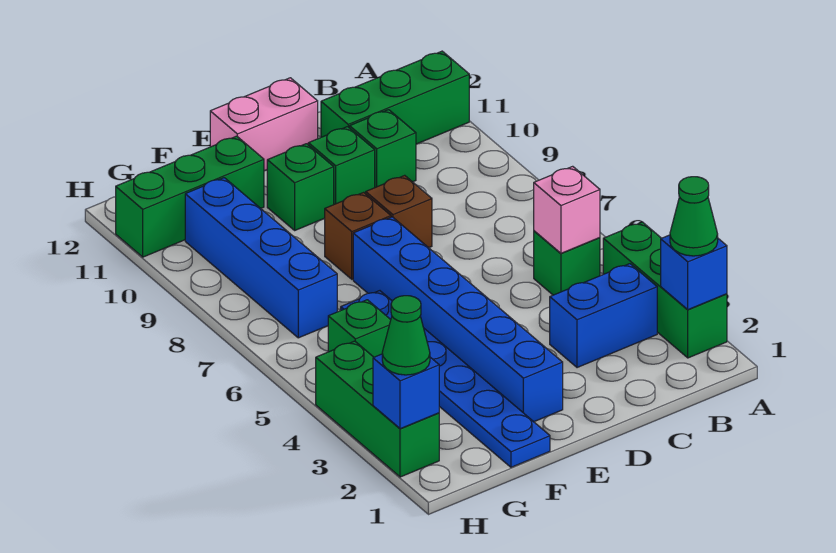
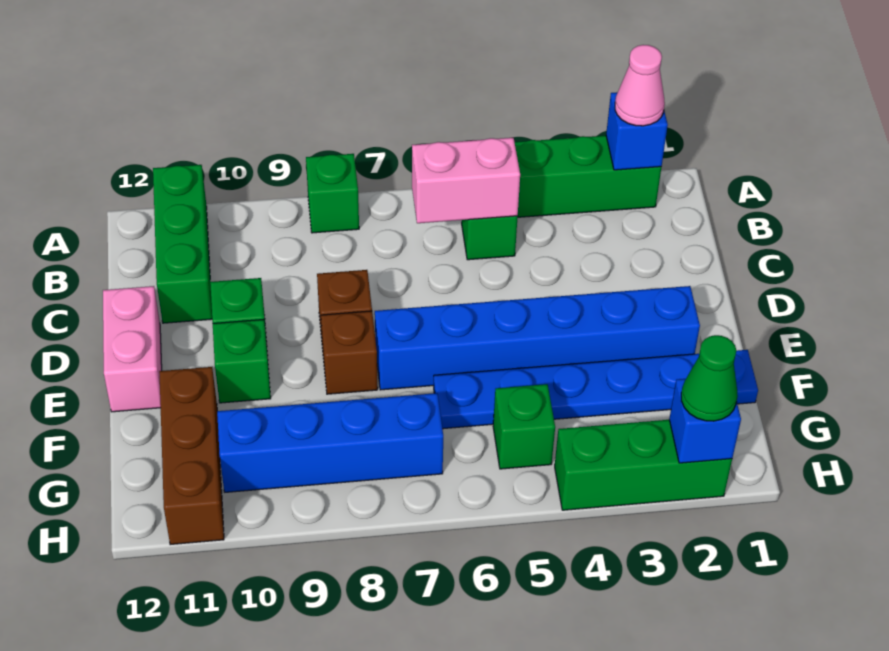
green 1x1 cone [670,177,718,256] -> pink 1x1 cone [615,45,665,126]
blue 1x2 brick [550,264,657,368] -> none
pink 1x1 brick [534,166,600,253] -> pink 1x2 brick [412,138,520,223]
green 1x1 brick [350,110,416,187] -> green 1x1 brick moved to [306,154,359,233]
green 1x3 brick [116,136,264,257] -> brown 1x3 brick [159,367,224,545]

